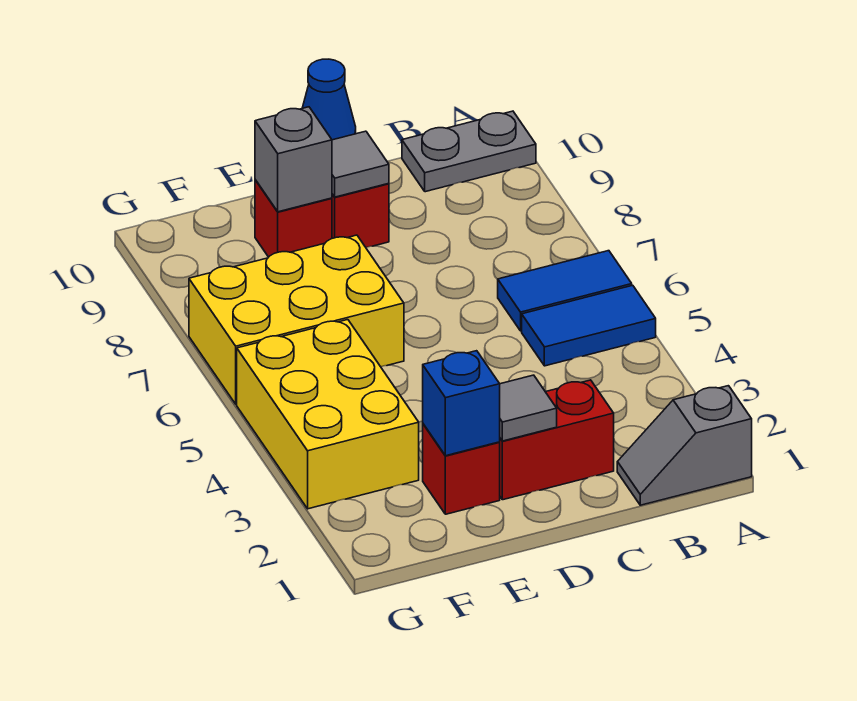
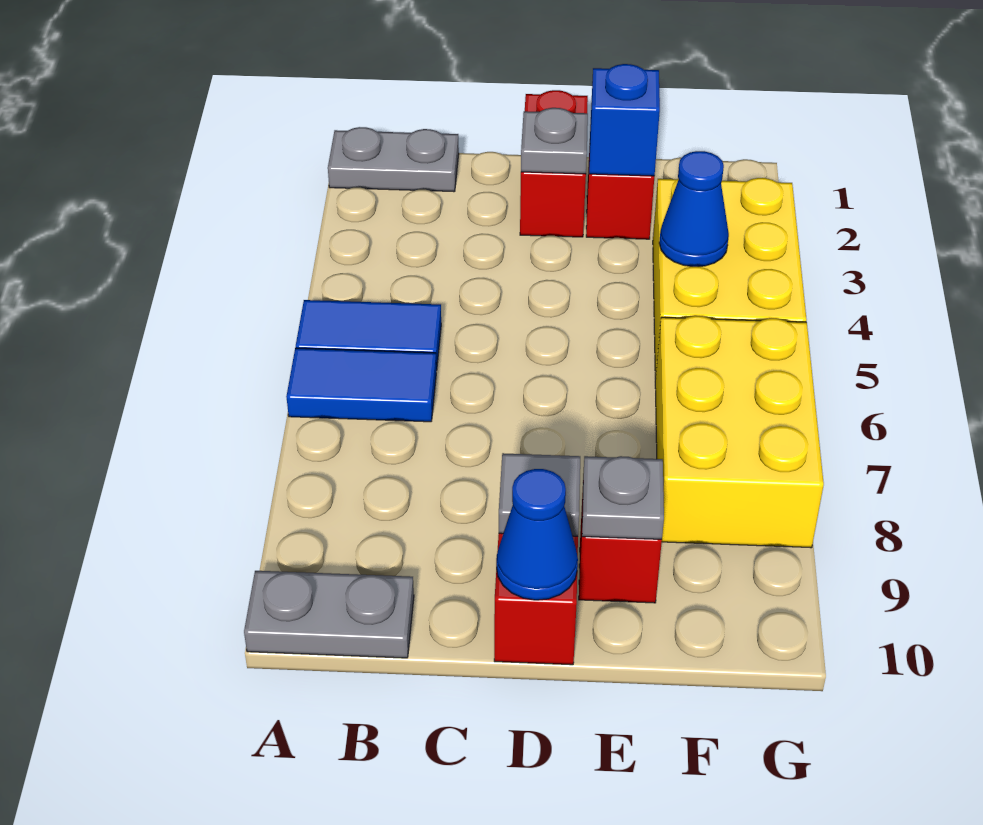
grey 1x2 slope [617,386,752,505] -> grey 1x2 plate [328,127,459,192]
red 1x2 brick [499,380,614,500] -> red 1x2 brick turned to [520,90,588,237]
grey 1x1 tile [500,375,557,441] -> grey 1x1 plate [521,108,588,174]
yellow 2x3 brick [189,235,404,404] -> yellow 2x3 brick turned to [655,316,824,548]
grey 1x1 brick [255,107,332,212] -> grey 1x1 plate [582,456,664,539]
none -> blue 1x1 cone [659,151,729,267]

